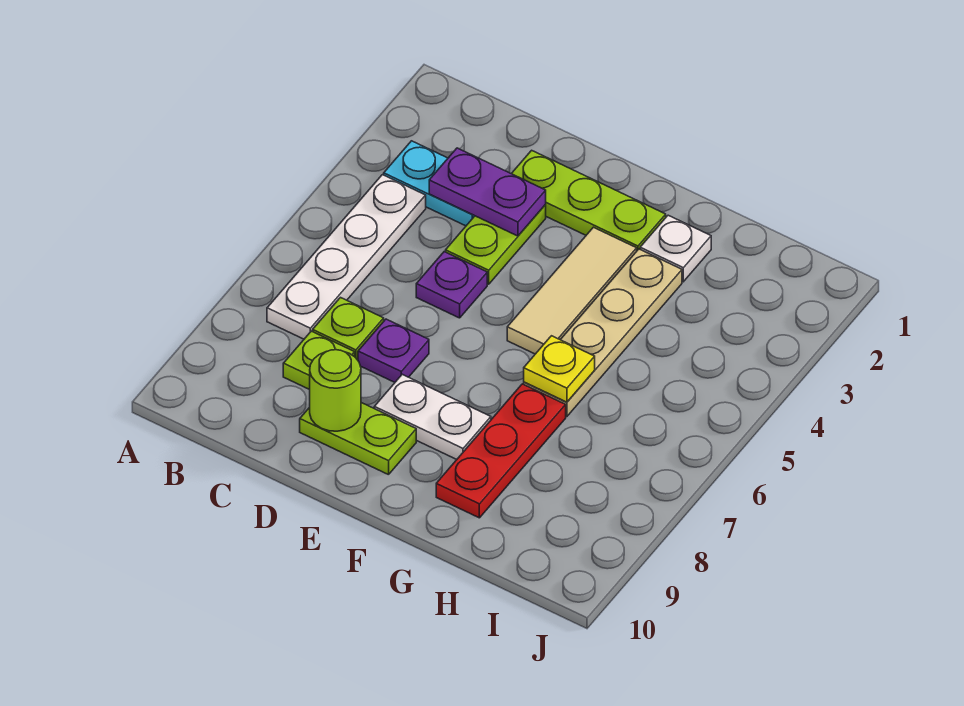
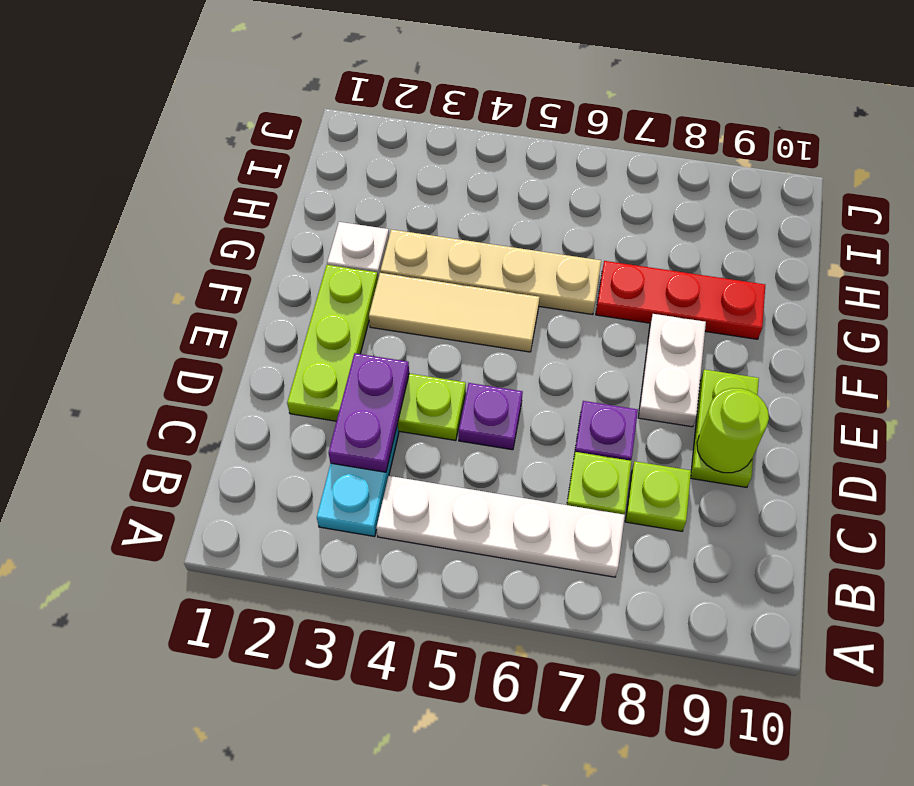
yellow 1x1 plate [524,336,595,402] -> none

